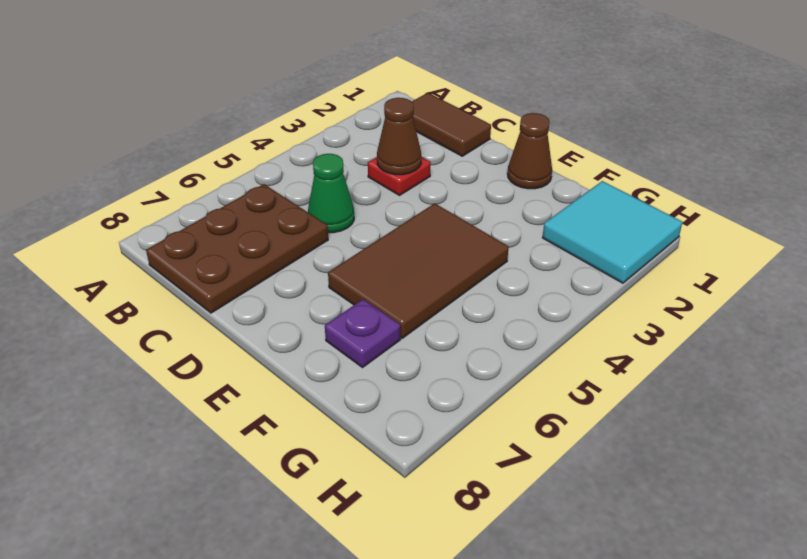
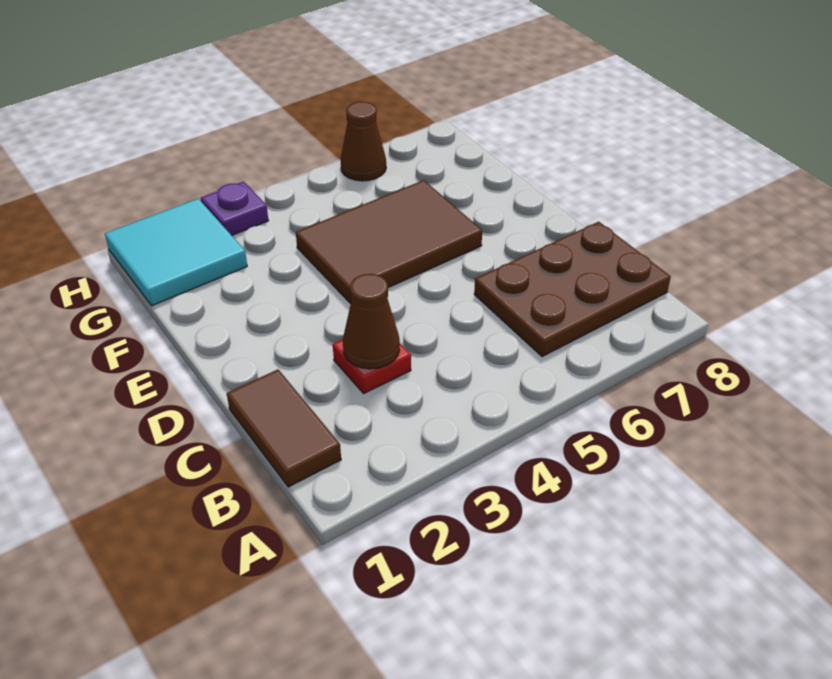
green 1x1 cone [308,154,354,233] -> none
brown 1x1 cone [507,113,552,189] -> brown 1x1 cone moved to [341,102,386,181]
purple 1x1 plate [325,299,401,367] -> purple 1x1 plate moved to [201,182,268,235]

